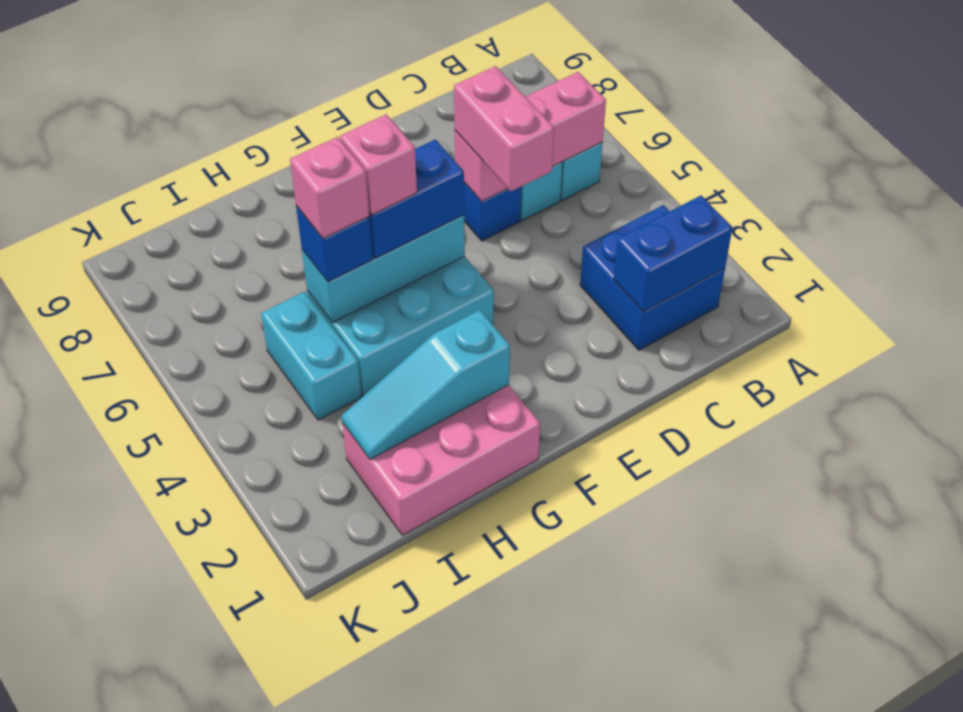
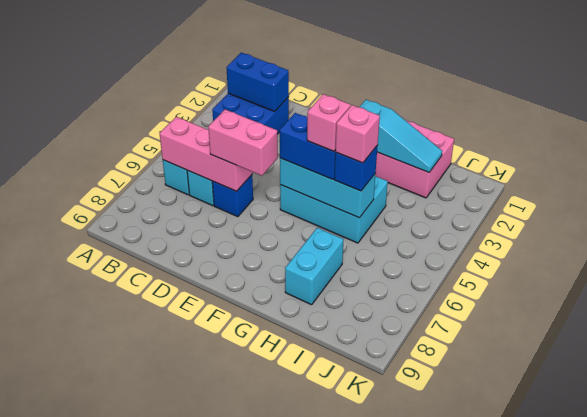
pink 1x2 brick [454,66,554,191] -> pink 1x2 brick turned to [208,110,278,176]
cyan 1x2 brick [261,291,362,420] -> cyan 1x2 brick moved to [285,228,344,305]

